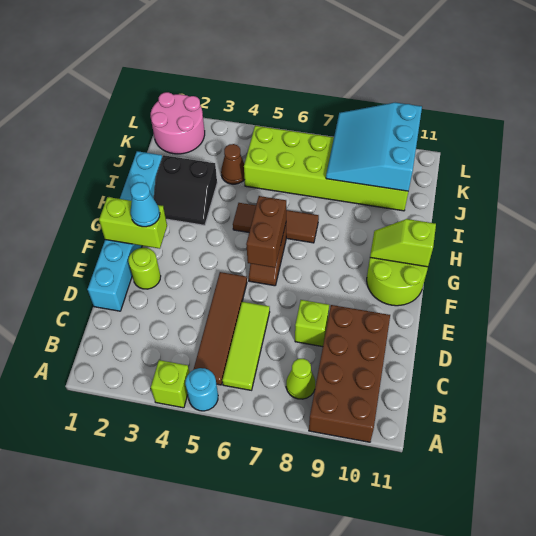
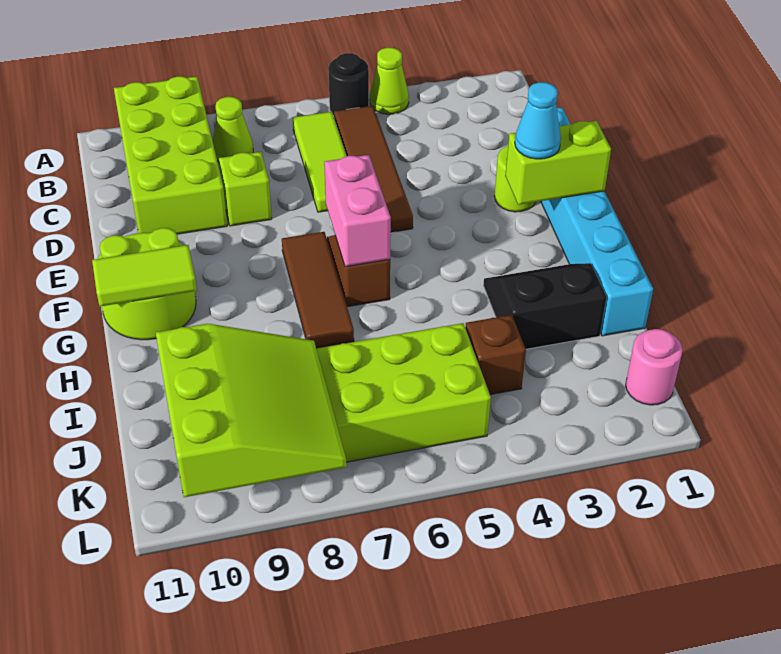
lime 1x1 brick [151,360,189,408] -> lime 1x1 cone [370,48,409,114]
cyan 1x1 round brick [185,368,218,411] -> black 1x1 round brick [328,53,369,115]
brown 2x4 brick [309,305,390,442] -> lime 2x4 brick [114,76,227,234]
brown 1x2 brick [246,196,286,268] -> pink 1x2 brick [324,155,391,267]
lime 1x2 slope [370,219,436,267] -> lime 1x2 tile [92,245,197,306]
brown 1x3 tile [233,203,319,243] -> brown 1x3 tile turned to [282,232,354,348]
brown 1x1 cone [221,144,245,184] -> brown 1x1 brick [465,315,526,395]
cyan 3x3 slope [326,103,422,191] -> lime 3x3 slope [156,324,347,497]
pink 2x2 round brick [151,92,205,154] -> pink 1x1 round brick [626,329,683,405]

